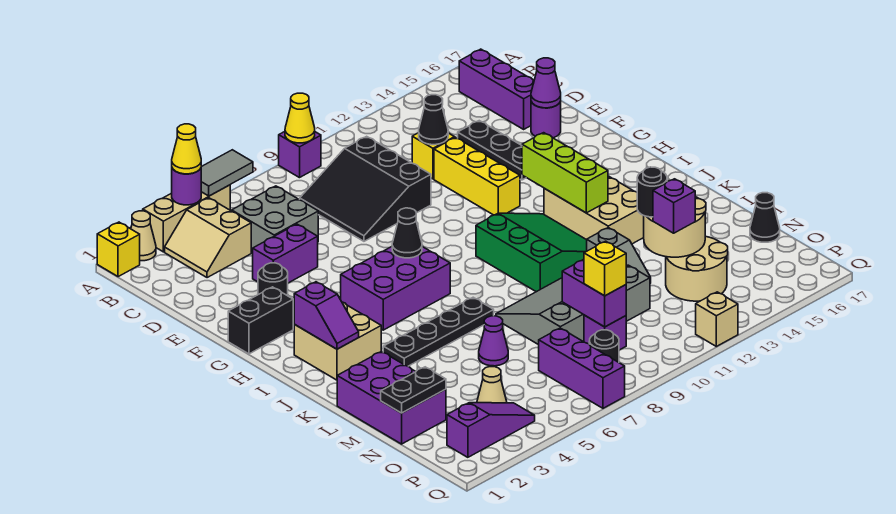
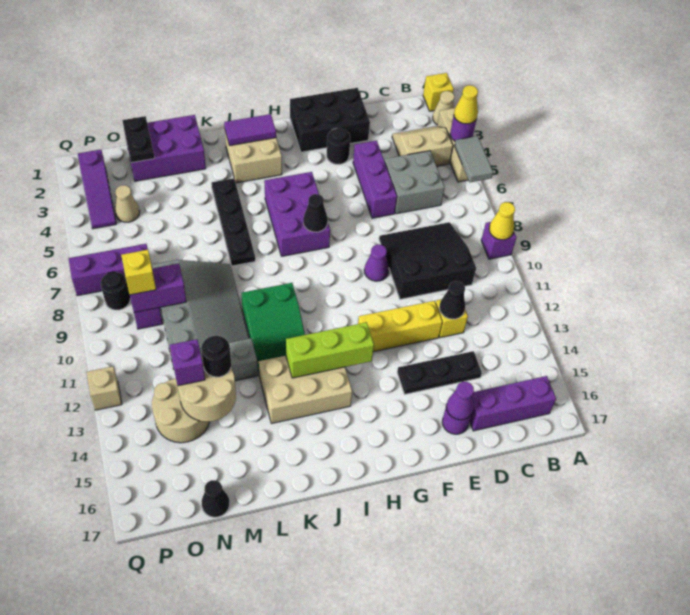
purple 1x2 brick [253,224,318,283] -> purple 1x3 brick [353,141,397,218]
black 1x2 brick [228,287,293,354] -> black 2x3 brick [290,88,370,152]
purple 1x2 slope [294,282,359,349] -> purple 1x2 tile [224,114,276,146]
green 3x3 slope [476,213,587,292] -> green 2x3 slope [241,283,305,373]
purple 1x1 cone [479,316,508,366] -> purple 1x1 cone moved to [364,245,389,281]

